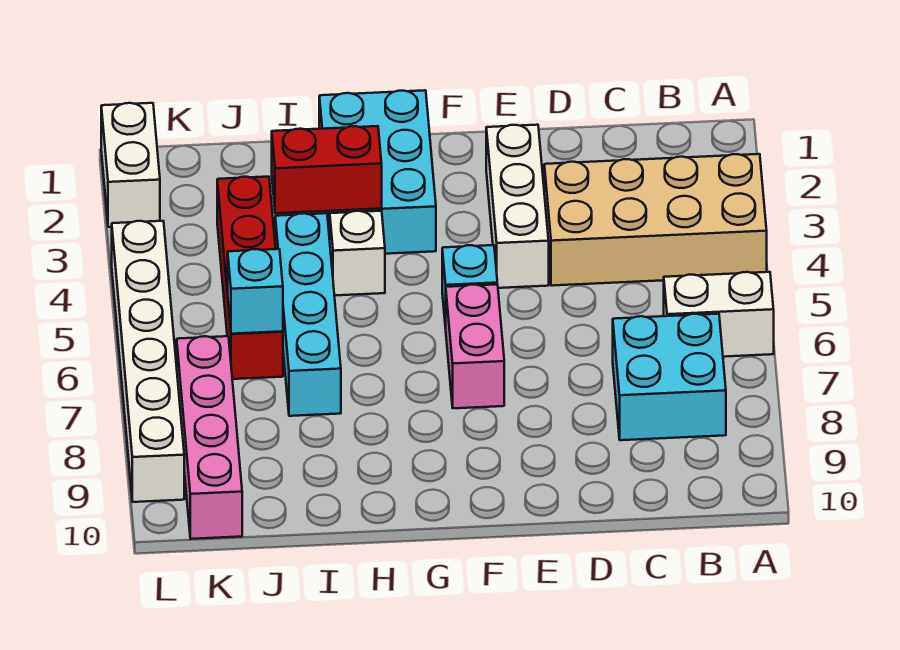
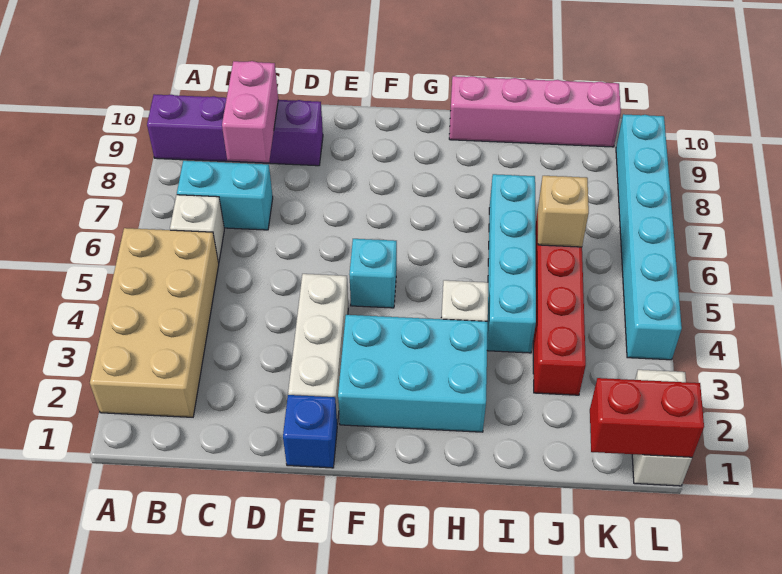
tan 2x4 brick [544,154,767,286] -> tan 2x4 brick turned to [90,228,219,417]
white 1x2 brick [664,272,774,357] -> white 1x1 brick [170,195,224,263]
none -> purple 1x4 brick [147,95,323,166]
cyan 2x2 brick [613,314,726,440] -> cyan 1x2 brick [177,161,273,230]
none -> blue 1x1 brick [283,395,337,468]
pink 1x2 brick [446,284,504,408] -> pink 1x2 brick moved to [222,61,278,162]
cyan 2x3 brick [319,90,436,254] -> cyan 2x3 brick turned to [338,315,488,432]
red 1x2 brick [272,126,382,213] -> red 1x2 brick moved to [590,378,704,457]
cyan 1x1 brick [228,249,283,334] -> tan 1x1 brick [538,176,589,247]
pink 1x4 brick [177,336,242,539] -> pink 1x4 brick turned to [449,76,621,147]
white 1x6 brick [112,221,184,502] -> cyan 1x6 brick [616,114,682,360]

